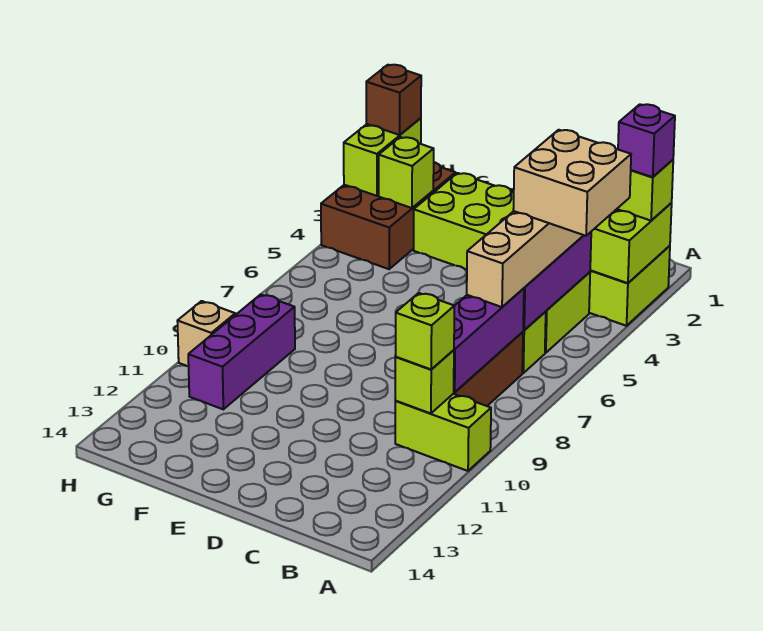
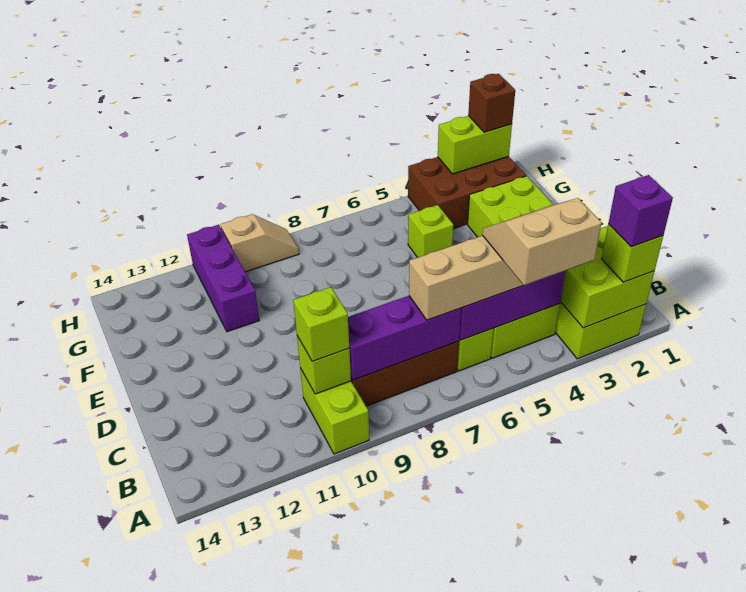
tan 2x2 brick [513,130,631,236] -> tan 2x2 slope [482,198,601,285]
lime 1x1 brick [379,137,434,208] -> lime 1x1 brick moved to [408,205,453,257]
purple 1x3 brick [188,294,295,409] -> purple 1x3 brick turned to [187,225,259,332]

